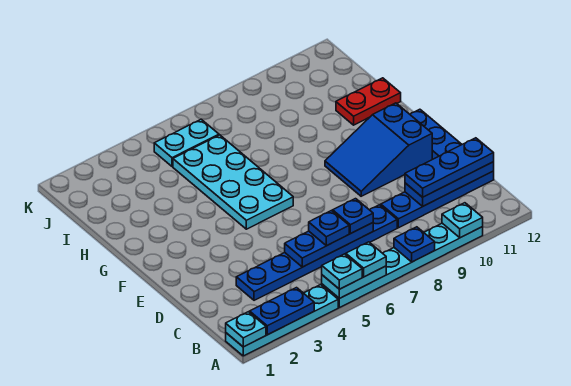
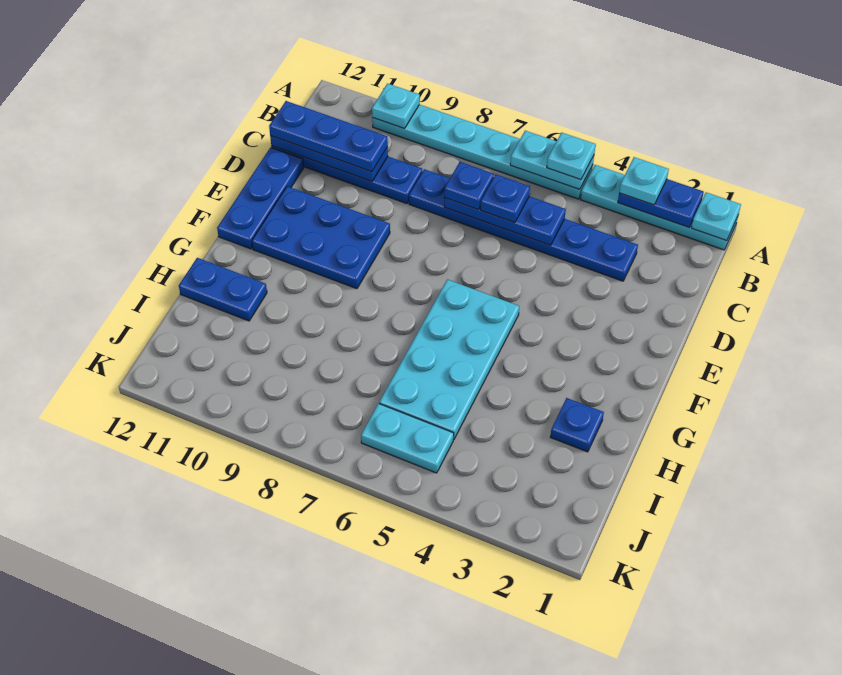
cyan 1x1 plate [346,242,386,277] -> cyan 1x1 plate moved to [619,157,669,205]
blue 1x1 plate [394,227,435,262] -> blue 1x1 plate moved to [550,398,604,452]
blue 2x3 slope [325,103,432,196] -> blue 2x3 plate [252,186,390,289]
red 1x2 plate [336,78,401,125] -> blue 1x2 plate [179,258,267,321]

